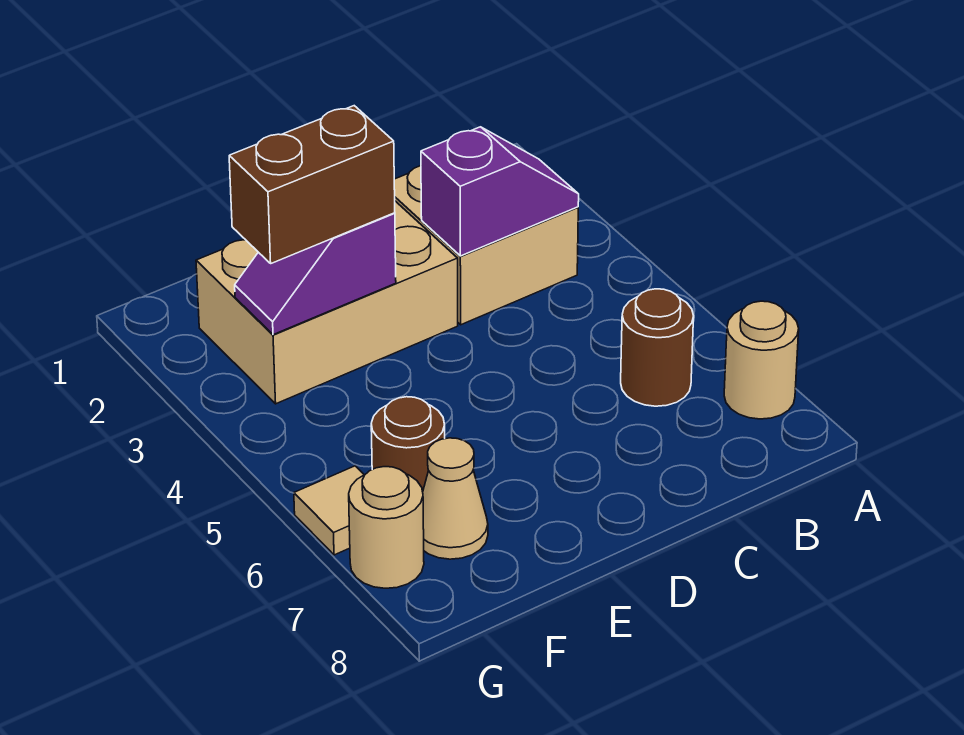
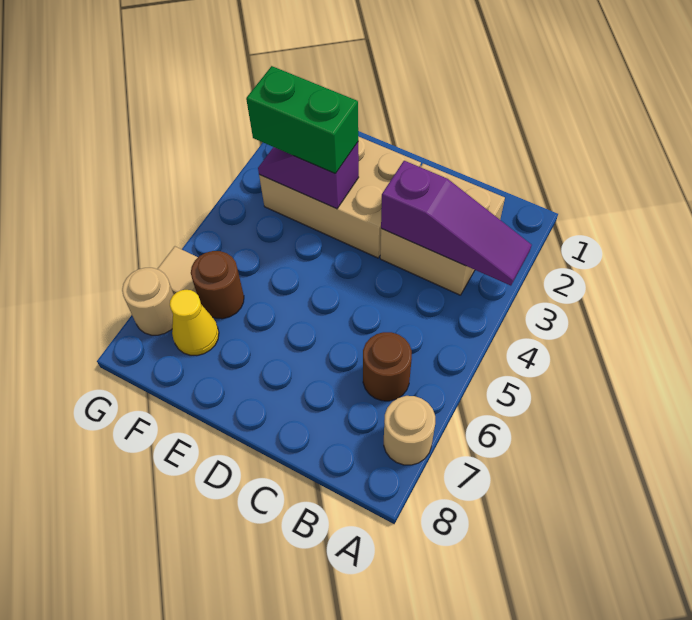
purple 1x2 slope [421,127,579,256] -> purple 1x3 slope [381,161,531,286]
brown 1x2 brick [229,106,395,263] -> green 1x2 brick [246,66,358,174]
tan 1x1 cone [423,438,488,559] -> yellow 1x1 cone [170,290,219,355]

